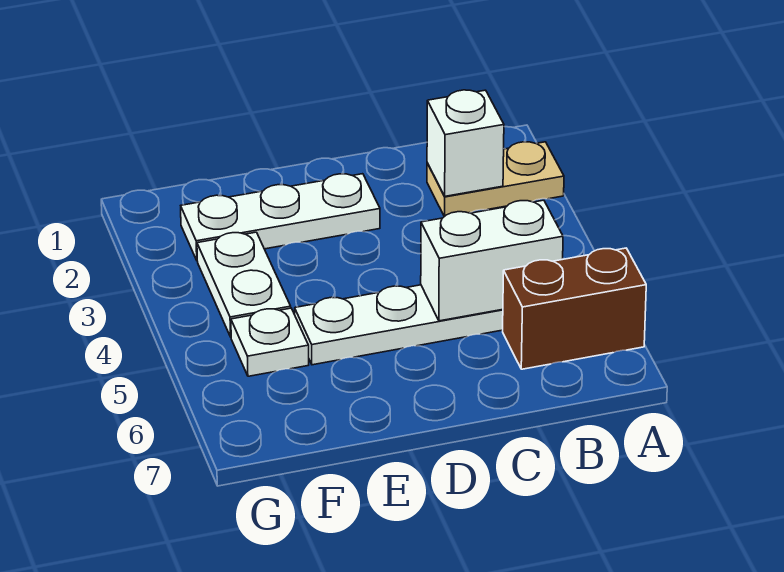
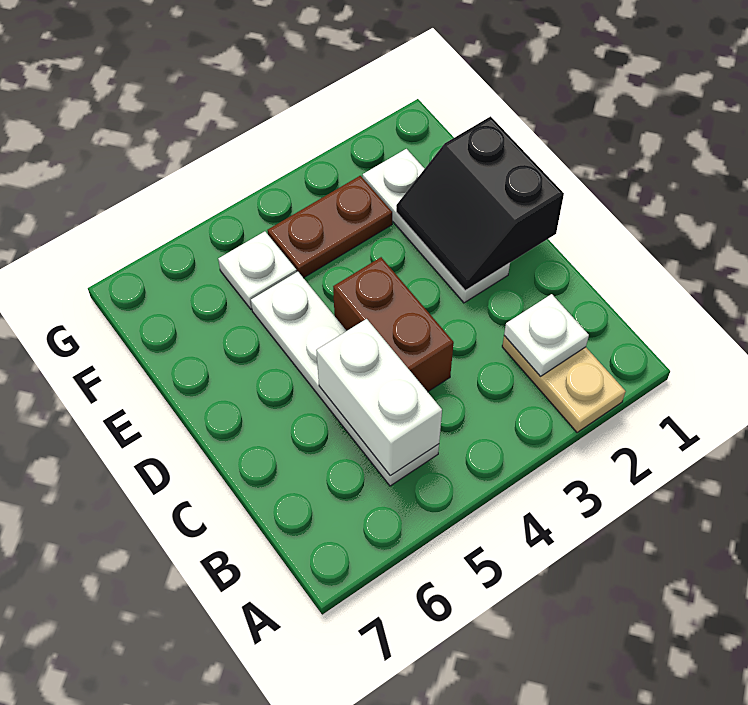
brown 1x2 brick [503,248,646,369] -> brown 1x2 brick moved to [333,257,454,392]
white 1x1 brick [427,90,504,196] -> white 1x1 plate [504,294,589,376]
none -> black 2x2 slope [396,116,564,291]
white 1x2 plate [197,232,291,337] -> brown 1x2 plate [267,176,392,278]

